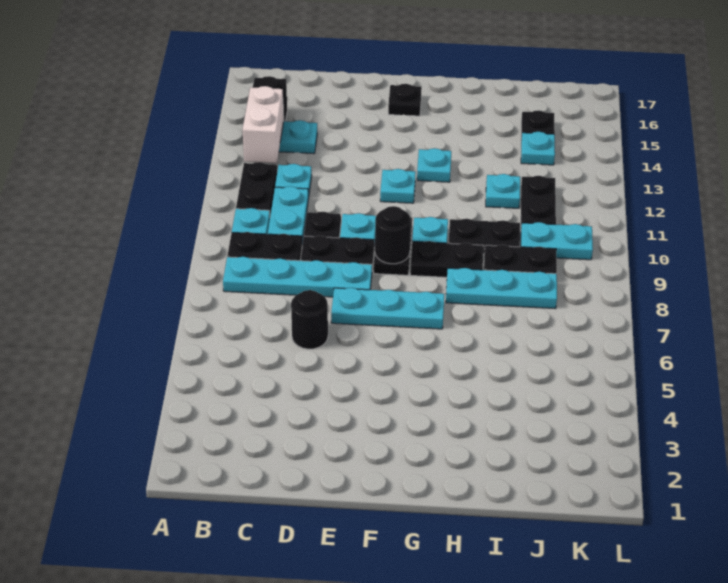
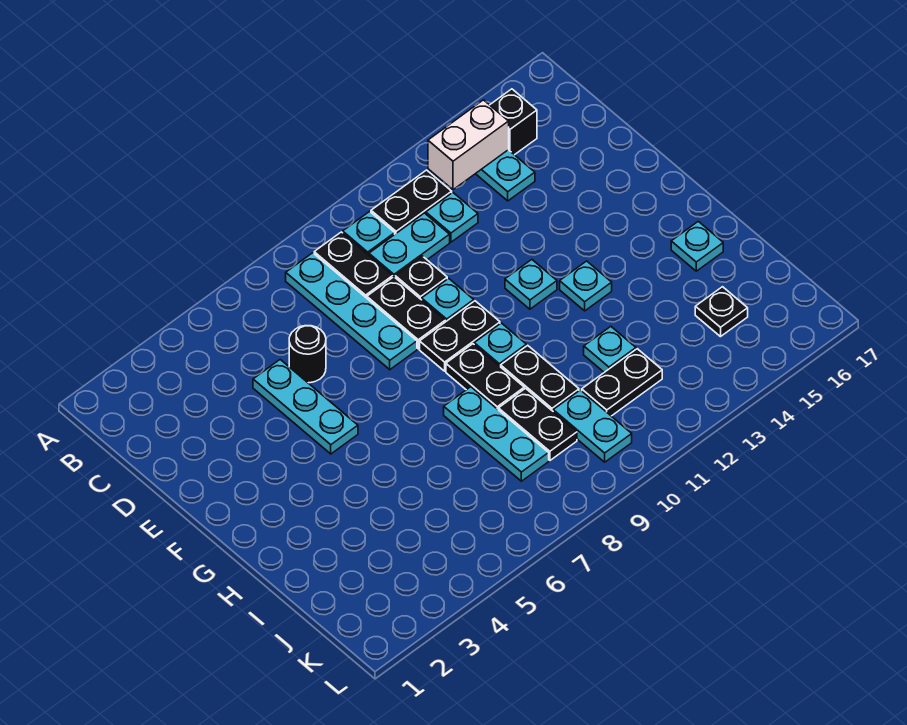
cyan 1x3 plate [331,288,444,329] -> cyan 1x3 plate moved to [253,360,358,454]
black 1x1 round brick [375,206,411,264] -> none
black 1x1 plate [388,84,422,116] -> none
cyan 1x1 plate [521,132,555,165] -> cyan 1x1 plate moved to [671,221,723,271]

